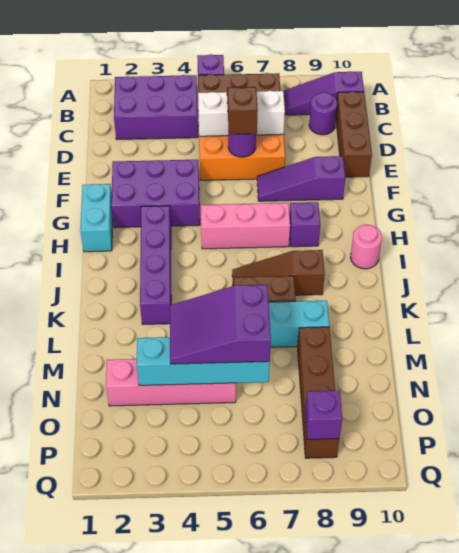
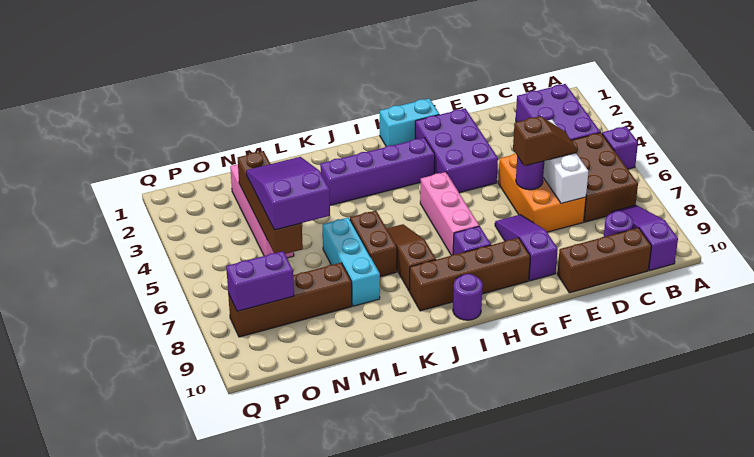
none -> brown 1x4 brick [409,238,530,311]
pink 1x1 round brick [350,225,382,269] -> purple 1x1 round brick [453,274,483,320]
cyan 1x4 brick [137,337,270,385] -> brown 1x4 brick [238,151,303,254]
purple 1x1 brick [305,390,342,439] -> purple 1x2 brick [226,251,294,311]

